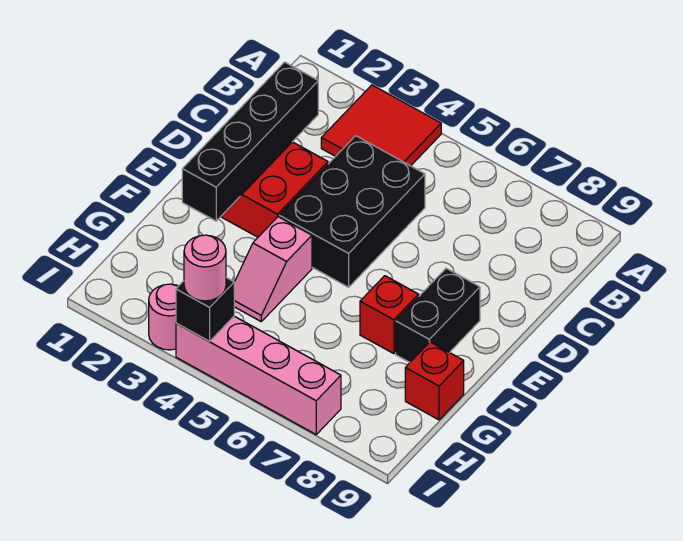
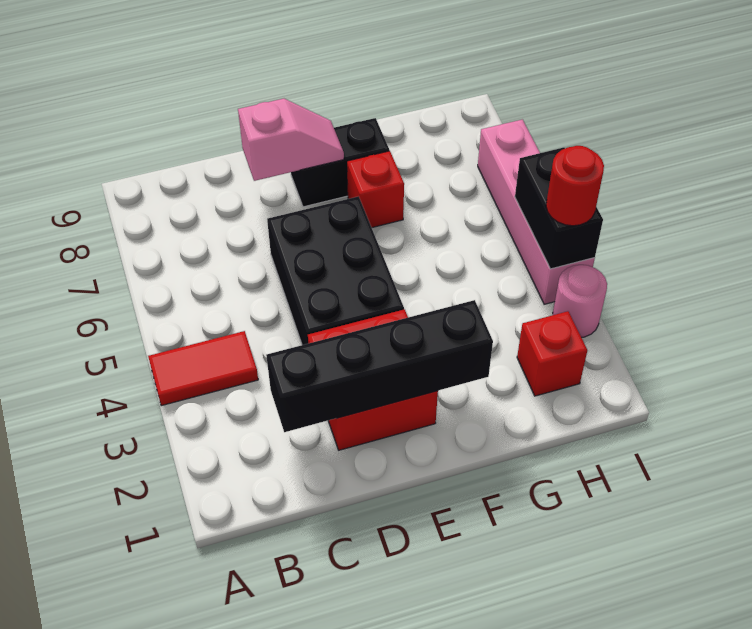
red 2x2 tile [321,85,441,166] -> red 1x2 tile [148,331,258,406]
black 2x3 brick [279,136,425,287] -> black 2x3 brick turned to [267,196,404,345]
pink 1x2 slope [234,217,312,321] -> pink 1x2 slope moved to [238,99,344,181]
red 1x1 brick [405,342,464,420] -> red 1x1 brick moved to [517,311,587,396]
black 1x1 brick [176,278,234,341] -> black 1x2 brick [515,147,603,269]
pink 1x1 round brick [184,235,226,301] -> red 1x1 round brick [546,146,604,226]

